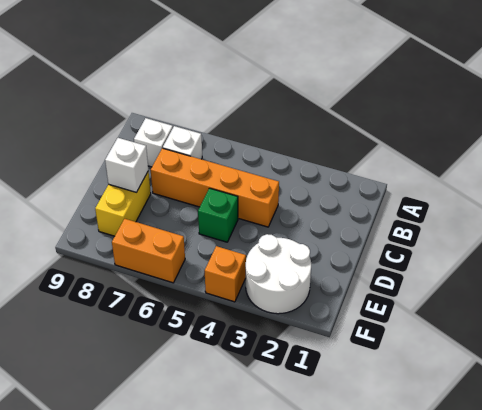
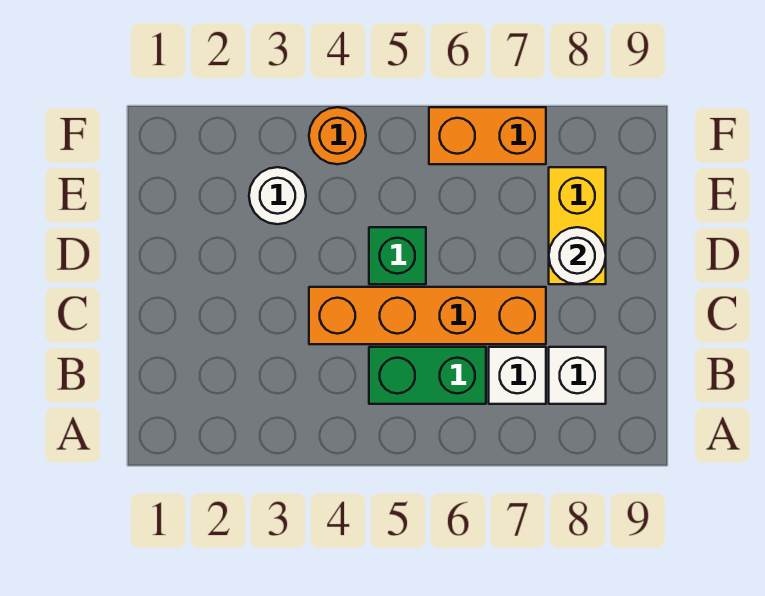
none -> green 1x2 brick [369,347,486,404]
white 1x1 brick [105,138,148,192] -> white 1x1 round brick [549,227,606,284]
white 2x2 round brick [246,234,311,314] -> white 1x1 round brick [249,167,306,224]
orange 1x1 brick [205,246,246,302] -> orange 1x1 round brick [309,107,366,164]

